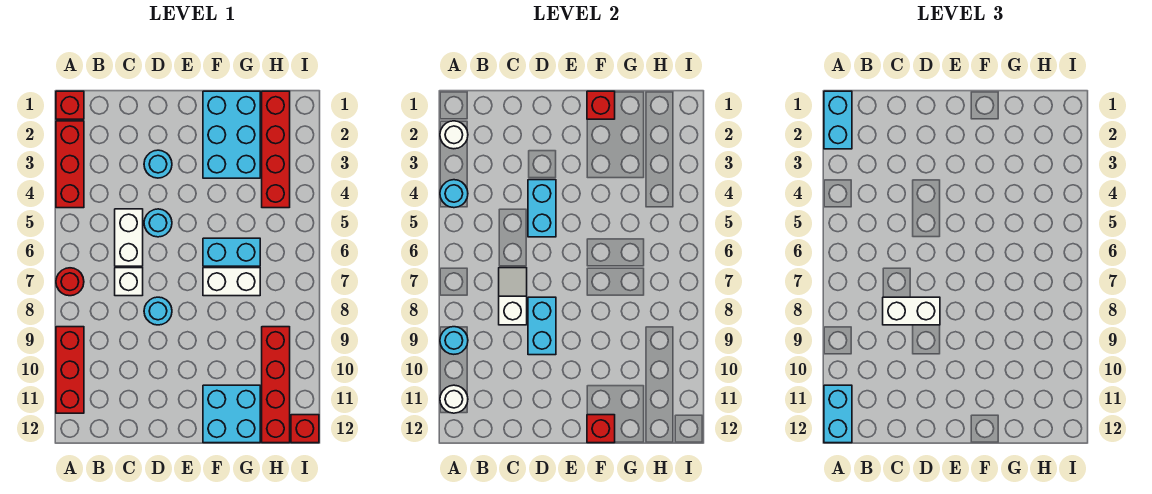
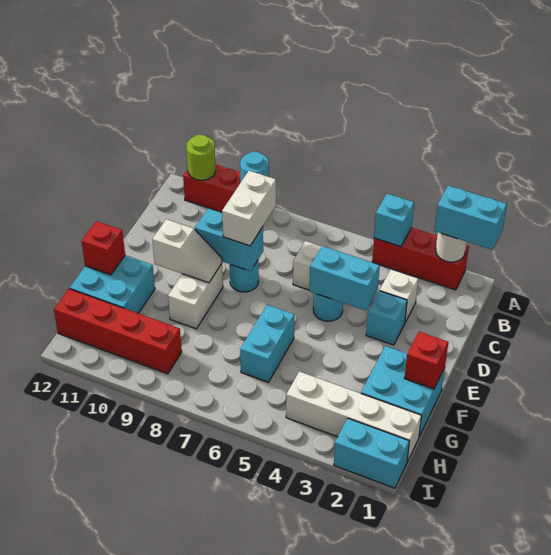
red 1x1 brick [56,91,84,119] -> none
cyan 1x1 round brick [440,180,468,208] -> cyan 1x1 brick [374,194,414,247]
red 1x1 round brick [56,268,84,296] -> none
white 1x1 round brick [440,385,468,413] -> lime 1x1 round brick [187,135,216,180]
cyan 1x2 brick [824,385,852,443] -> cyan 1x2 brick moved to [334,418,409,488]
white 1x1 brick [115,268,143,296] -> white 1x1 brick moved to [380,270,418,322]
white 1x2 slope [499,268,527,325] -> white 1x2 slope moved to [152,219,222,283]
cyan 1x1 round brick [144,150,172,178] -> cyan 1x1 brick [366,291,407,345]
cyan 2x3 brick [203,91,260,178] -> cyan 2x2 brick [361,346,445,437]
white 1x2 brick [203,268,260,296] -> white 1x2 brick moved to [168,264,223,329]
red 1x4 brick [262,91,290,208] -> white 1x4 brick [286,371,422,462]
red 1x1 brick [291,415,319,443] -> none

